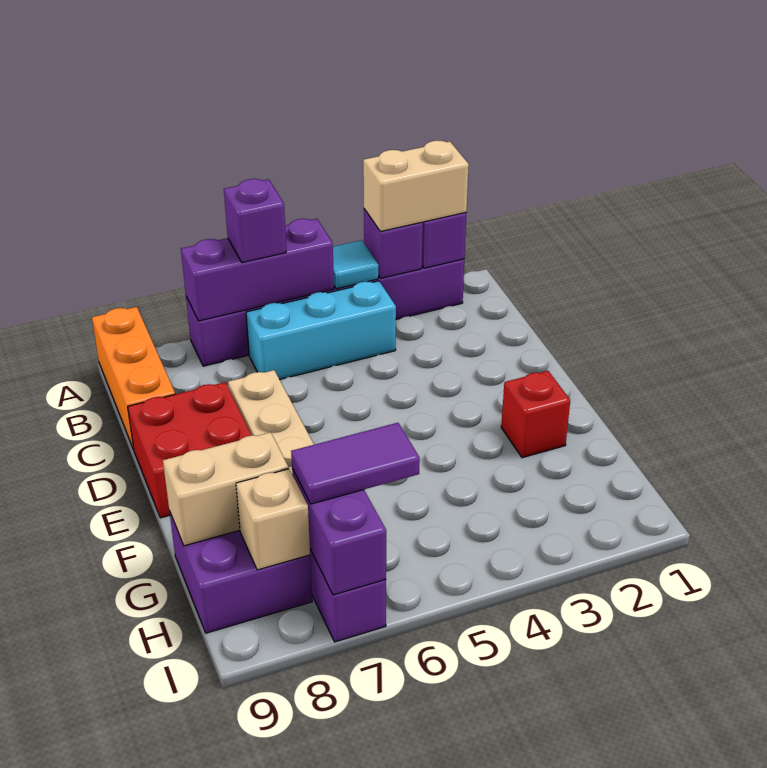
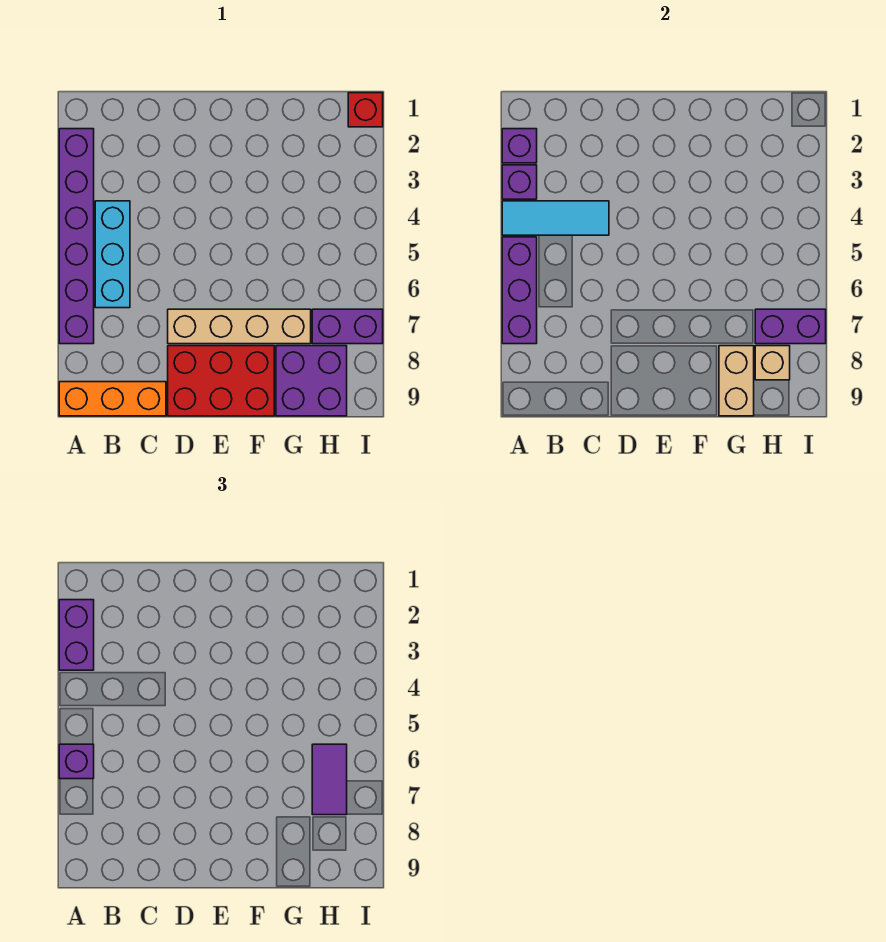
tan 1x2 brick [363,141,469,232] -> purple 1x2 brick [59,600,94,670]
cyan 1x1 tile [333,240,378,289] -> cyan 1x3 tile [502,201,609,235]
red 2x2 brick [128,382,252,518] -> red 2x3 brick [168,346,274,416]
red 1x1 brick [501,371,570,458] -> red 1x1 brick moved to [348,93,383,127]

